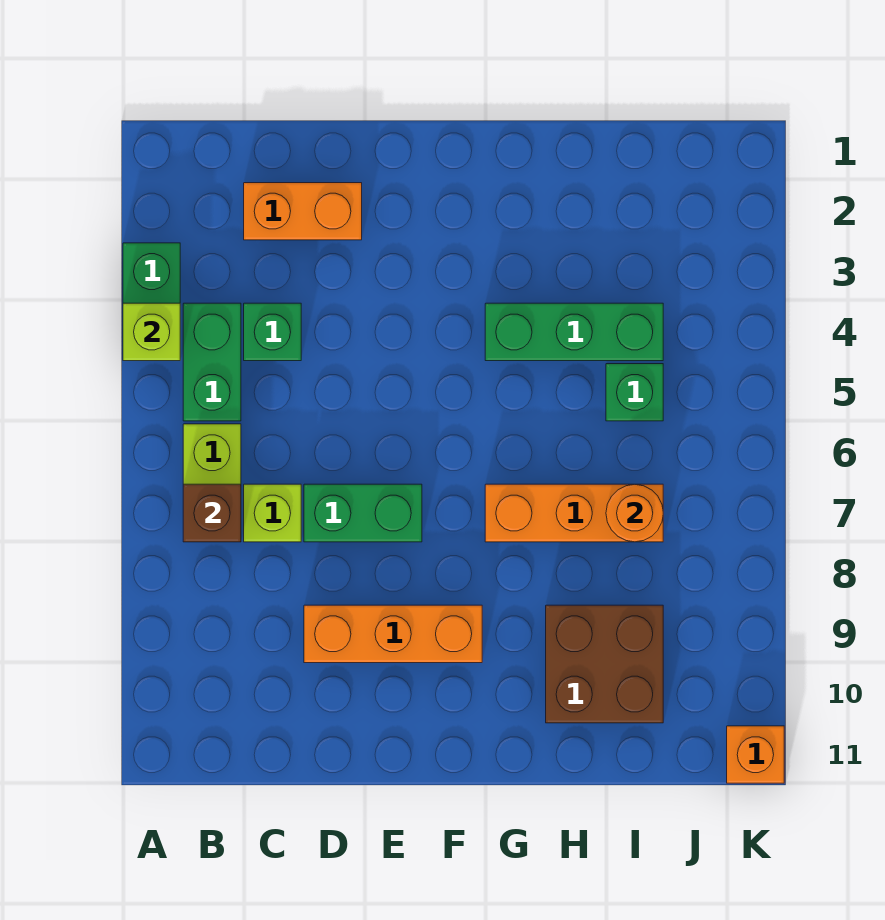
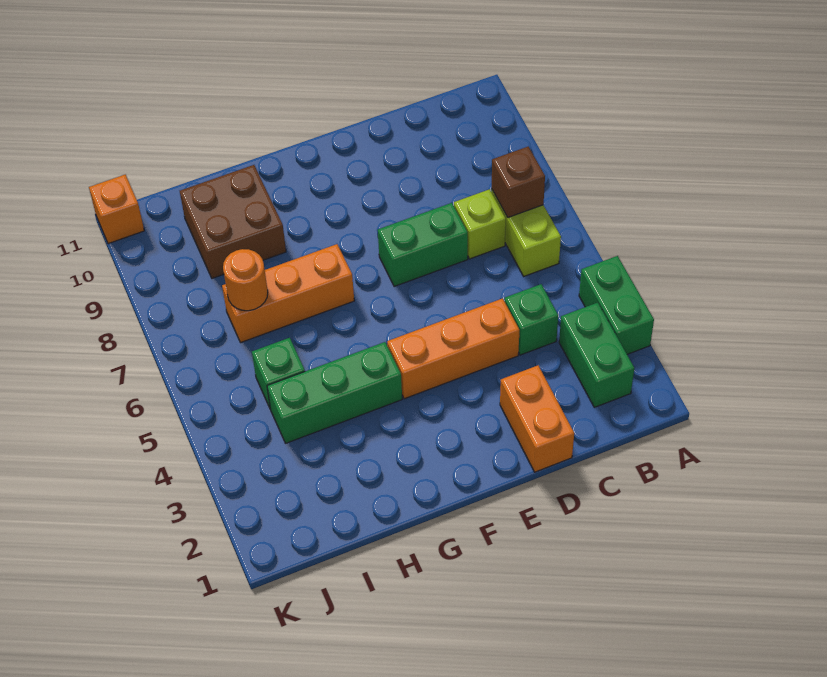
lime 1x1 brick [123,303,180,361] -> none
green 1x2 brick [183,303,241,421] -> green 1x2 brick moved to [559,303,634,407]
orange 1x2 brick [244,183,362,240] -> orange 1x2 brick turned to [500,365,574,472]
orange 1x3 brick [304,605,482,663] -> orange 1x3 brick moved to [387,298,520,399]

